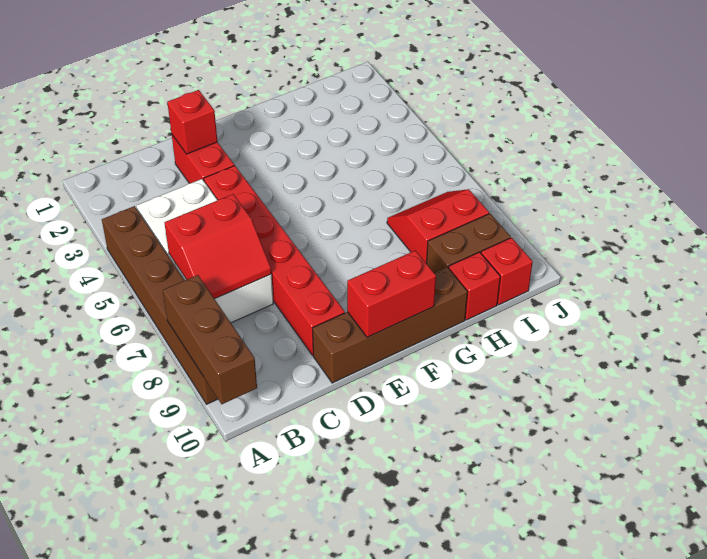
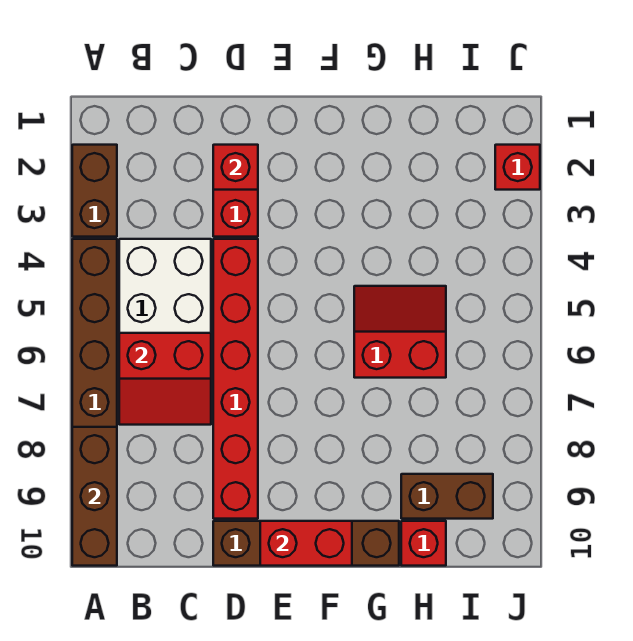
none -> brown 1x2 brick [72,145,117,237]
red 2x2 slope [387,189,489,264] -> red 2x2 slope moved to [354,286,446,378]
red 1x1 brick [481,238,533,305] -> red 1x1 brick moved to [495,145,540,190]

